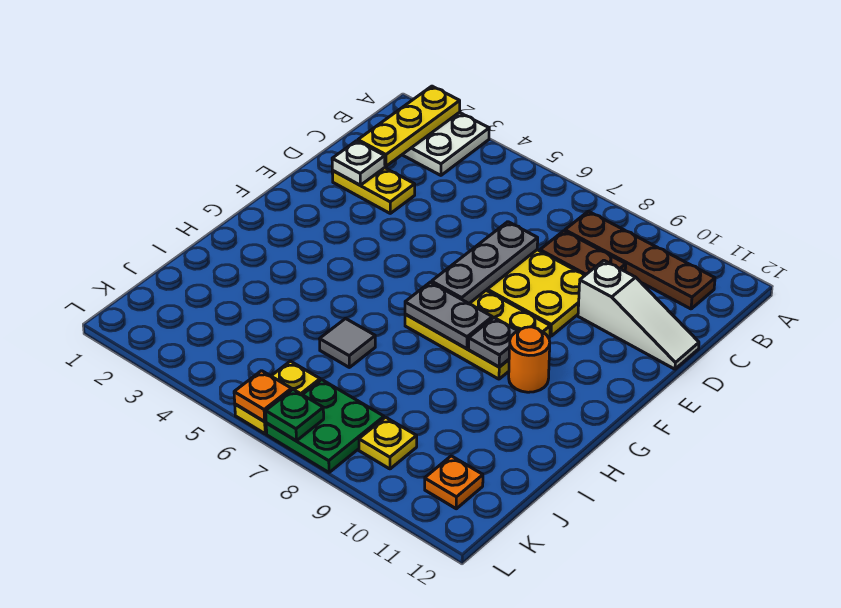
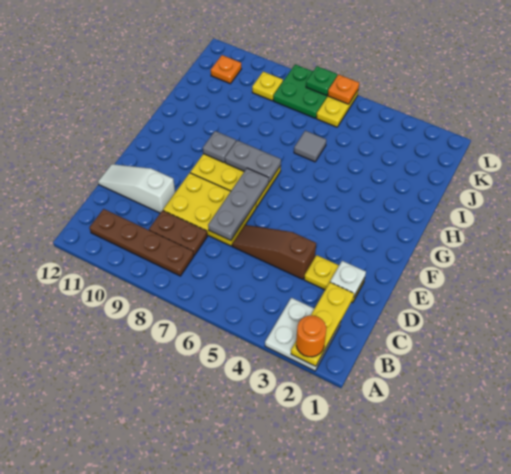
none -> brown 1x3 slope [232,225,316,279]
orange 1x1 round brick [509,327,550,392] -> orange 1x1 round brick moved to [296,315,326,357]

